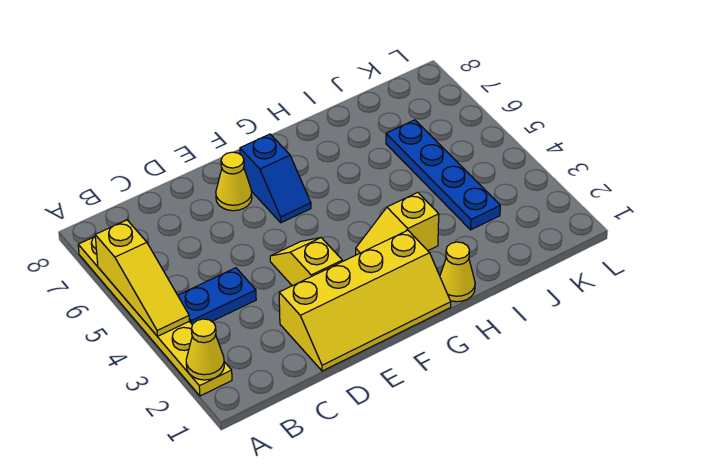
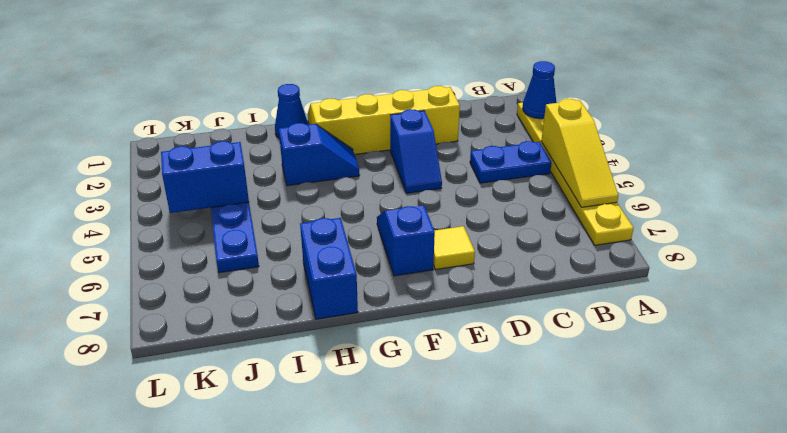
yellow 1x1 cone [186,319,224,380] -> blue 1x1 cone [522,61,556,119]
yellow 1x3 slope [95,220,189,337] -> yellow 1x3 slope turned to [541,99,619,207]
yellow 1x2 slope [270,238,342,286] -> blue 1x2 slope [390,109,442,193]
yellow 1x1 cone [216,152,252,211] -> yellow 1x1 tile [433,226,475,270]
yellow 1x2 slope [356,192,439,255] -> blue 1x2 slope [279,123,360,186]
yellow 1x1 cone [440,242,475,302] -> blue 1x1 cone [275,84,308,139]
none -> blue 1x2 brick [300,218,358,319]
none -> blue 1x2 brick [161,141,249,213]

